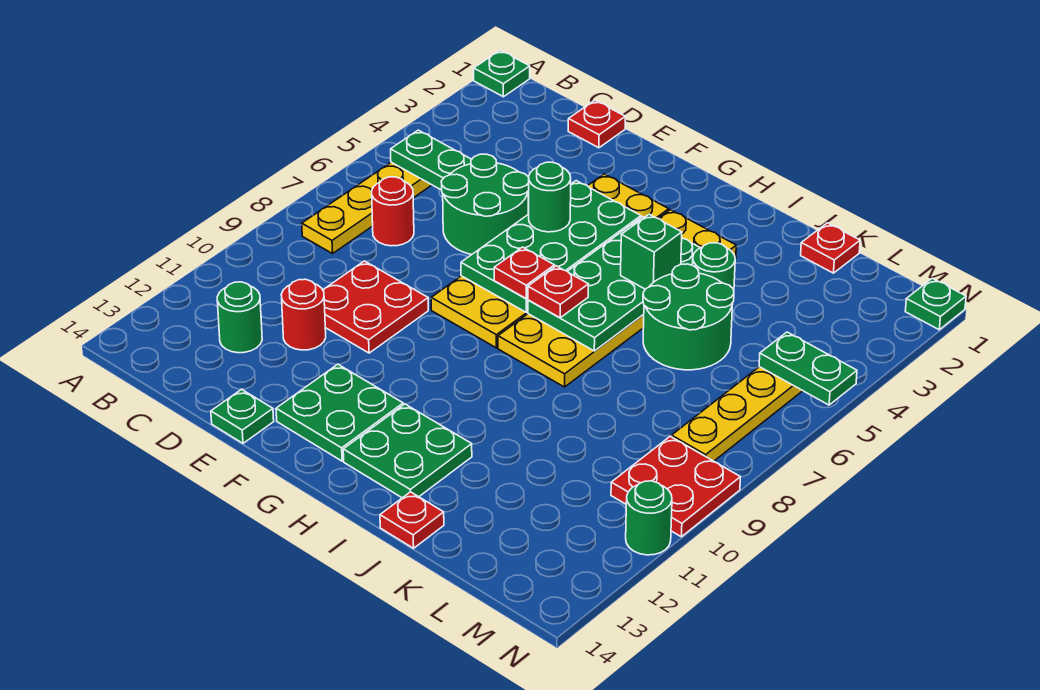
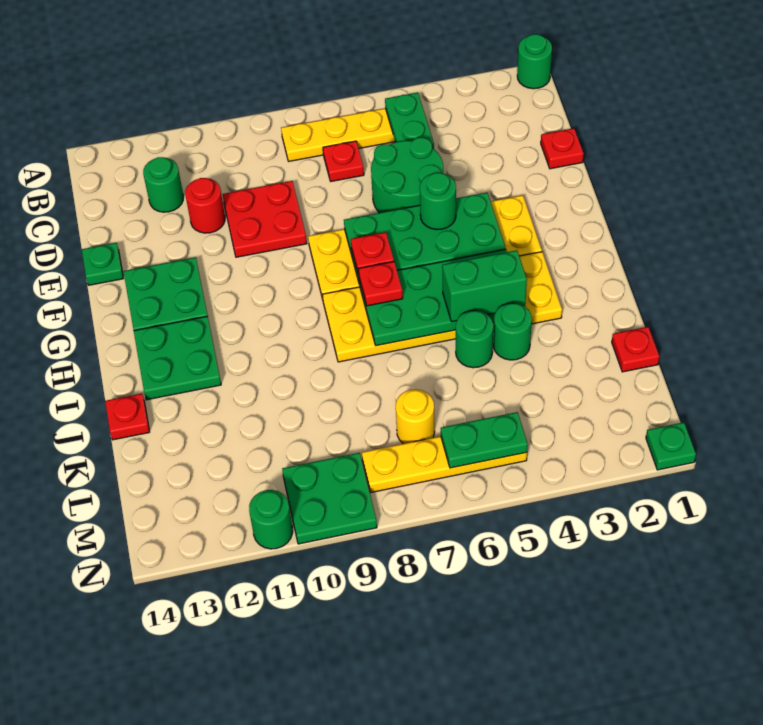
green 1x1 plate [474,50,530,97] -> green 1x1 round brick [517,34,552,89]
red 1x1 round brick [372,177,414,246] -> red 1x1 plate [323,141,364,181]
green 1x1 brick [621,214,682,289] -> green 1x2 brick [442,250,527,322]
green 2x2 round brick [643,264,734,370] -> green 1x1 round brick [456,310,493,368]
none -> yellow 1x1 round brick [396,389,435,444]
green 1x2 plate [759,332,857,405] -> green 1x2 plate turned to [441,412,528,468]
red 2x2 plate [611,436,740,537] -> green 2x2 plate [282,453,377,544]

